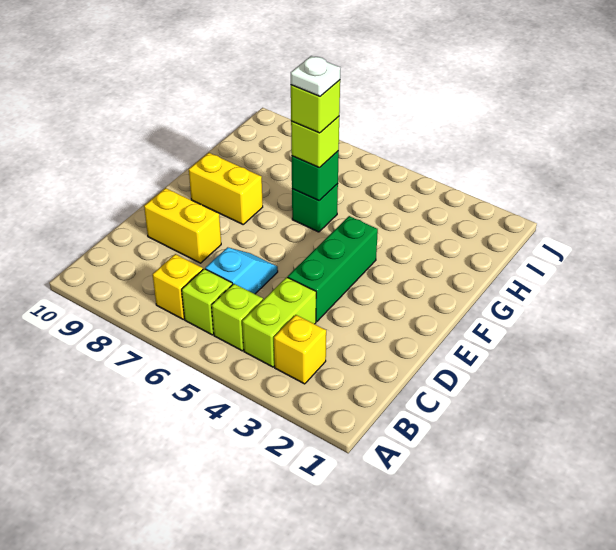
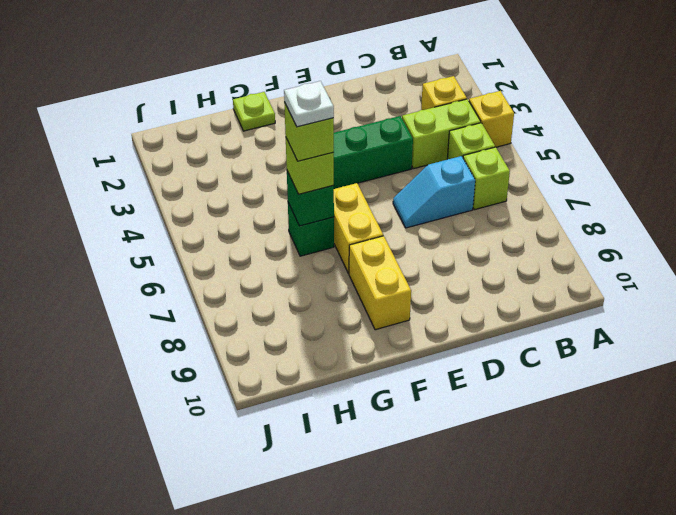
yellow 1x1 brick [152,254,203,319] -> yellow 1x1 brick moved to [469,91,514,147]
yellow 1x2 brick [144,188,221,263] -> yellow 1x2 brick moved to [334,183,383,274]
none -> lime 1x1 plate [233,92,275,131]

